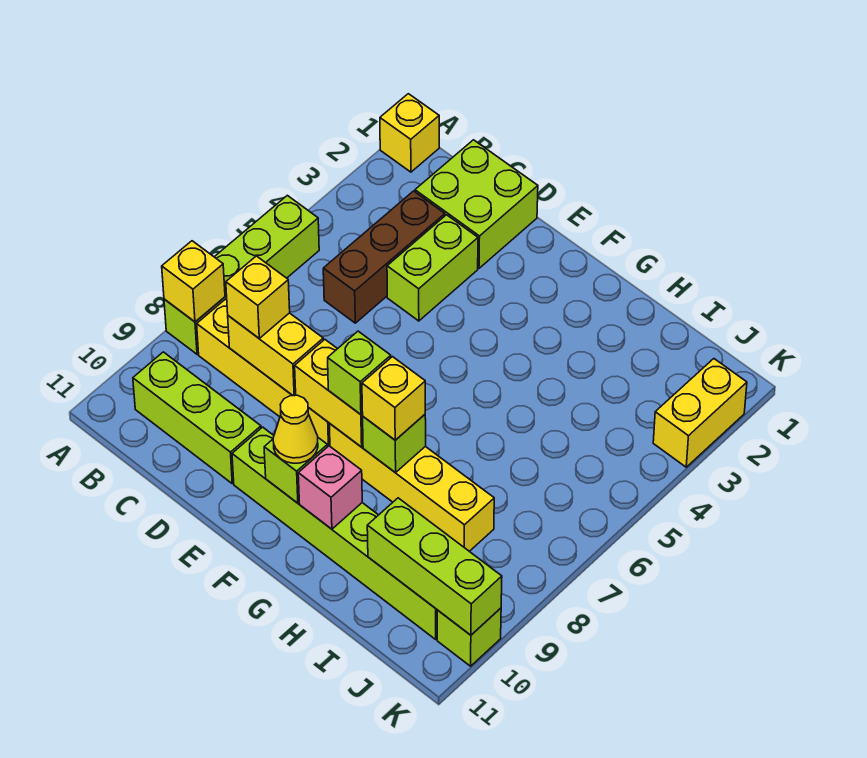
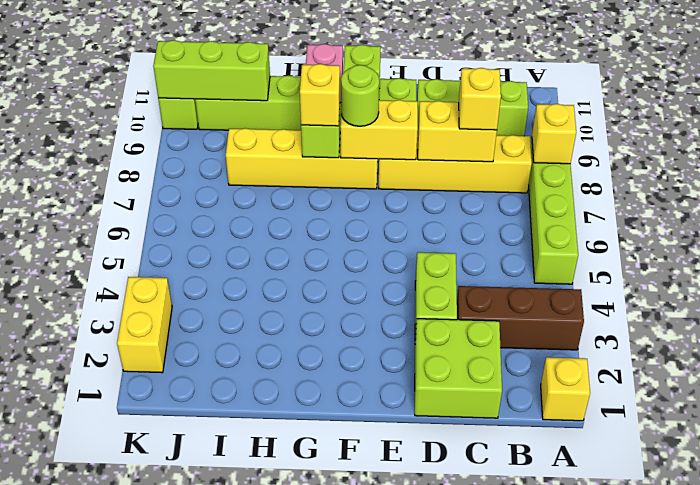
brown 1x3 brick [323,191,445,323] -> brown 1x3 brick turned to [457,286,584,350]
lime 1x1 brick [328,331,391,414] -> lime 1x1 round brick [341,65,379,126]
yellow 1x1 cone [273,395,318,463] -> none

